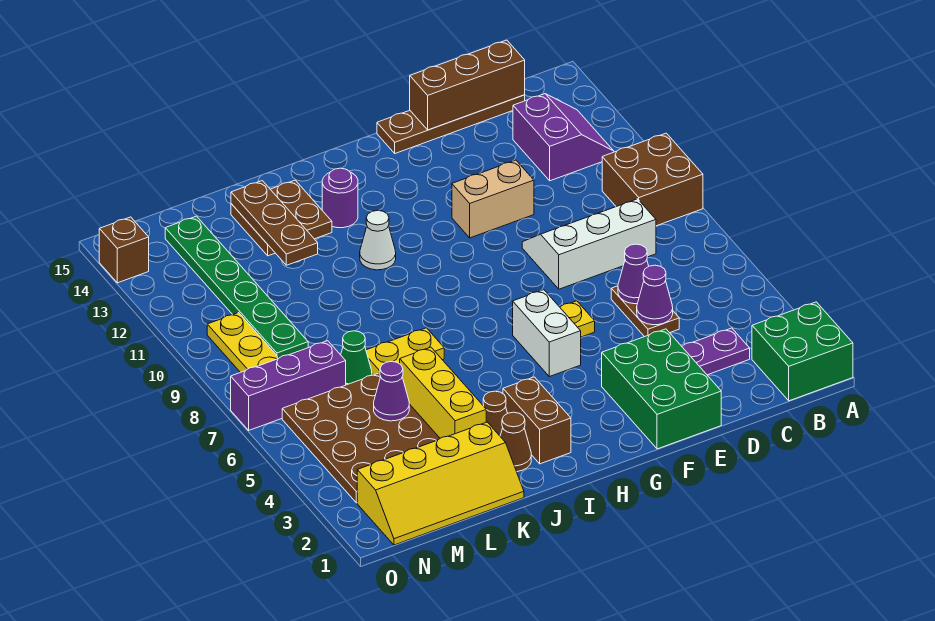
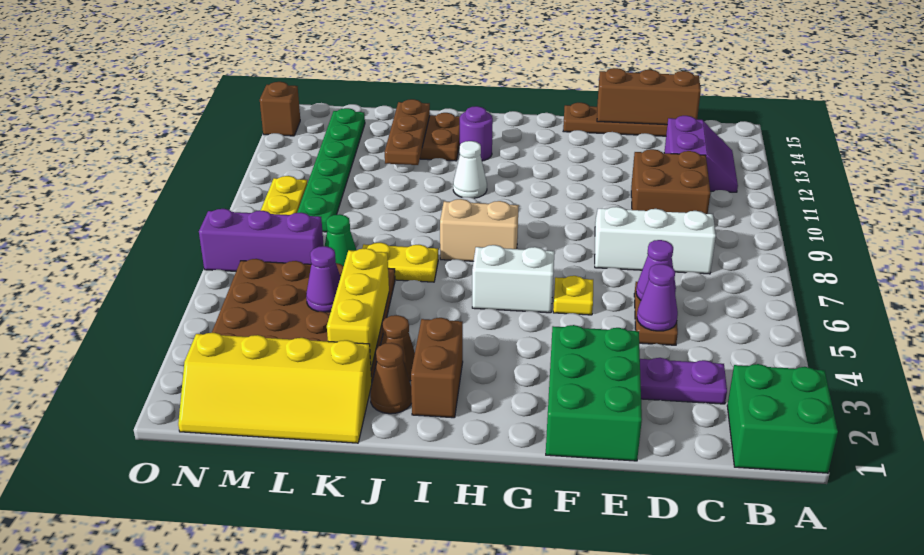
brown 2x2 brick [602,133,703,226] -> brown 2x2 brick moved to [631,149,710,214]
tan 1x2 brick [452,160,534,238] -> tan 1x2 brick moved to [440,199,519,261]
white 1x2 brick [513,290,581,377] -> white 1x2 brick turned to [472,245,555,313]

